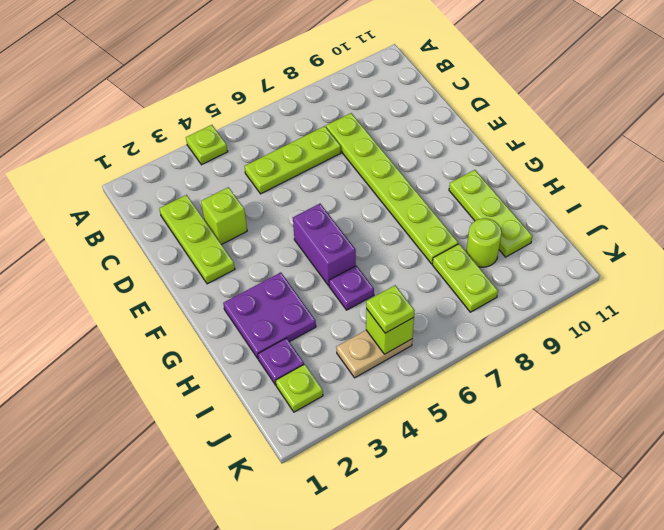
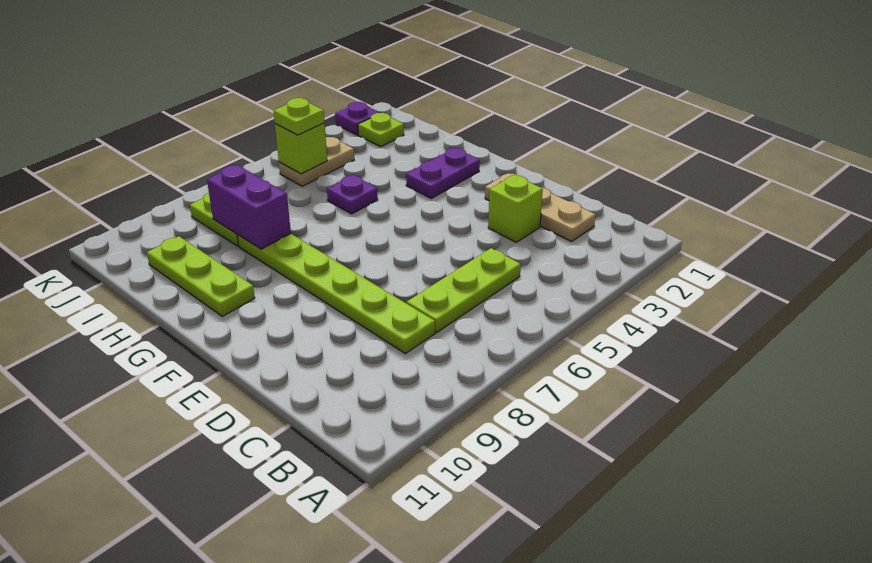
lime 1x1 plate [186,125,228,165] -> none
lime 1x3 plate [159,195,235,284] -> tan 1x3 plate [485,173,595,242]
purple 1x2 brick [293,204,356,286] -> purple 1x2 brick moved to [207,165,291,249]
purple 2x2 plate [223,272,316,358] -> purple 1x2 plate [406,148,480,198]
purple 1x1 plate [258,338,304,385] -> purple 1x1 plate moved to [335,102,380,135]
lime 1x1 round brick [466,218,502,267] -> none

